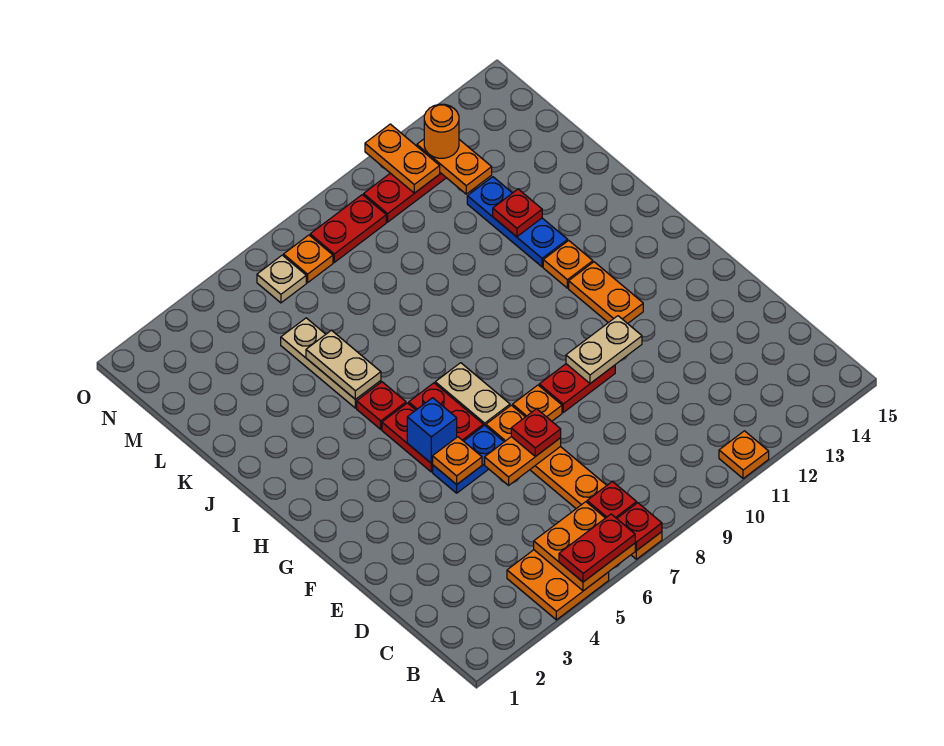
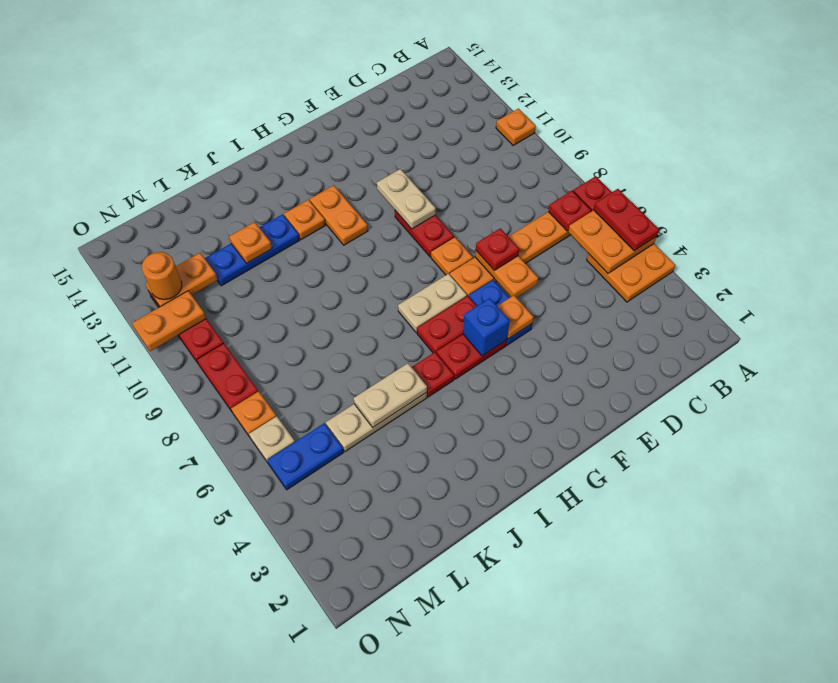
orange 1x2 plate [569,262,643,323] -> orange 1x2 plate turned to [310,185,368,245]
red 1x1 plate [493,189,542,237] -> orange 1x1 plate [229,222,272,263]
none -> blue 1x2 plate [268,423,343,490]

